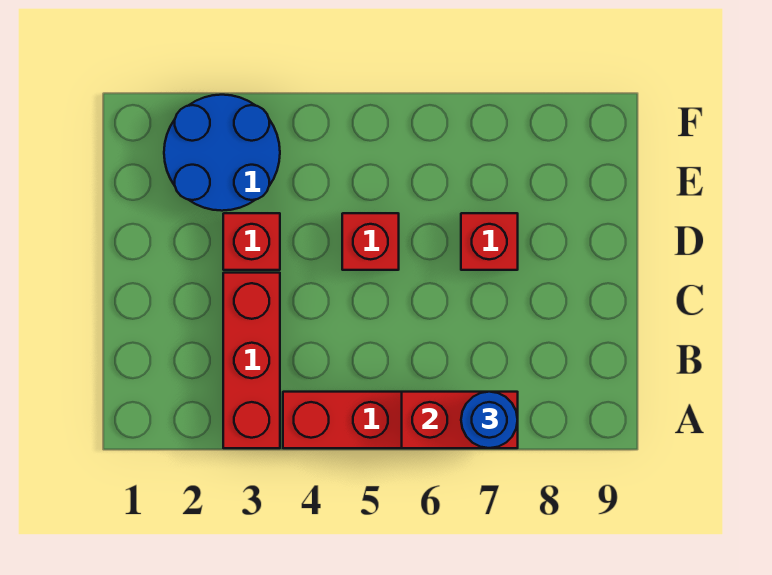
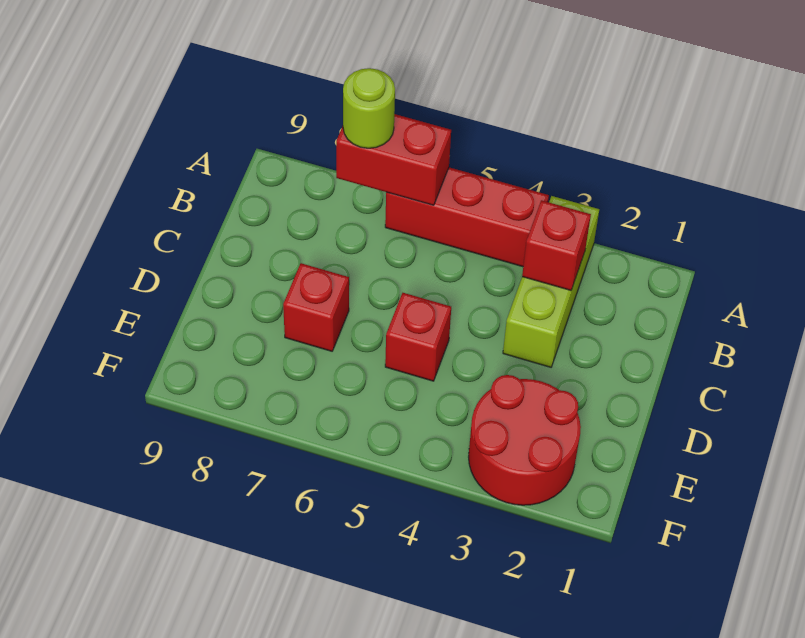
red 1x3 brick [223,273,280,448] -> lime 1x3 brick [503,196,599,367]
blue 1x1 round brick [461,392,518,448] -> lime 1x1 round brick [343,68,395,148]
red 1x1 brick [223,213,280,270] -> red 1x1 brick moved to [522,200,591,290]
blue 2x2 round brick [164,95,280,211] -> red 2x2 round brick [469,375,581,505]

